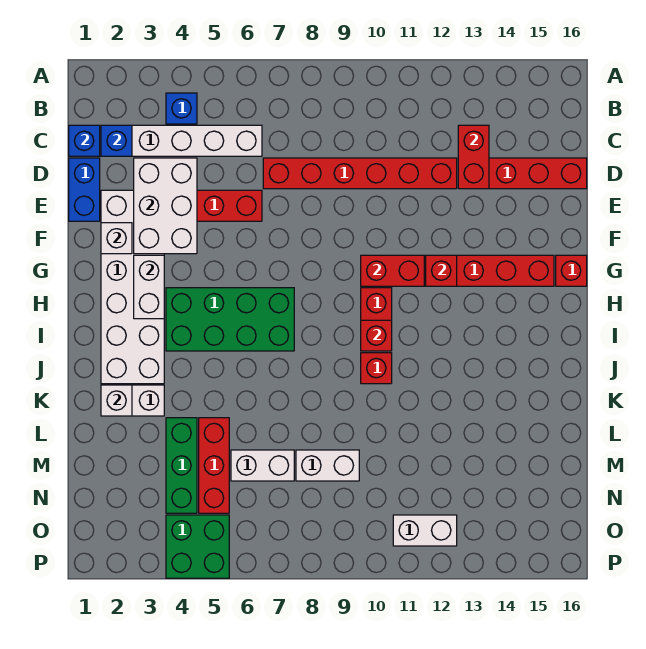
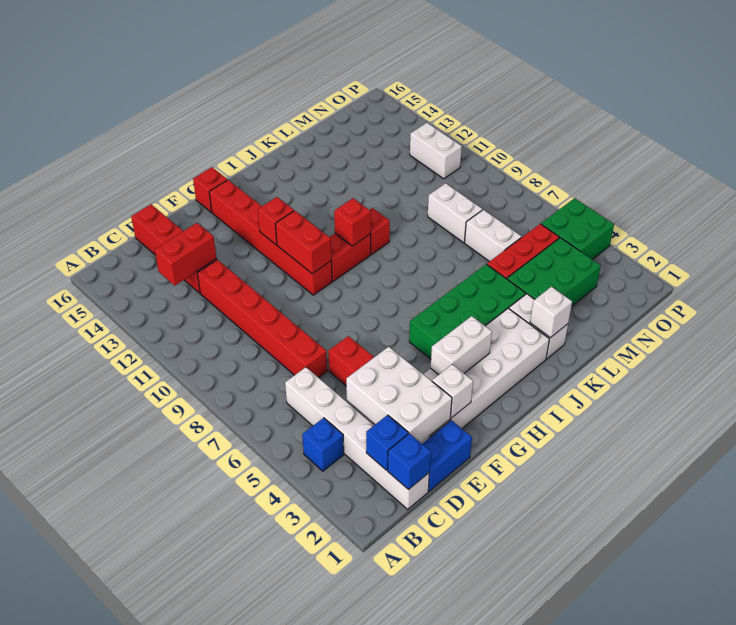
white 2x3 brick [134,158,197,254] -> white 2x3 brick turned to [346,347,452,443]
green 2x4 brick [166,288,294,351] -> green 2x4 brick turned to [409,264,526,359]
green 1x3 brick [166,418,197,513] -> green 2x3 brick [507,238,601,307]

